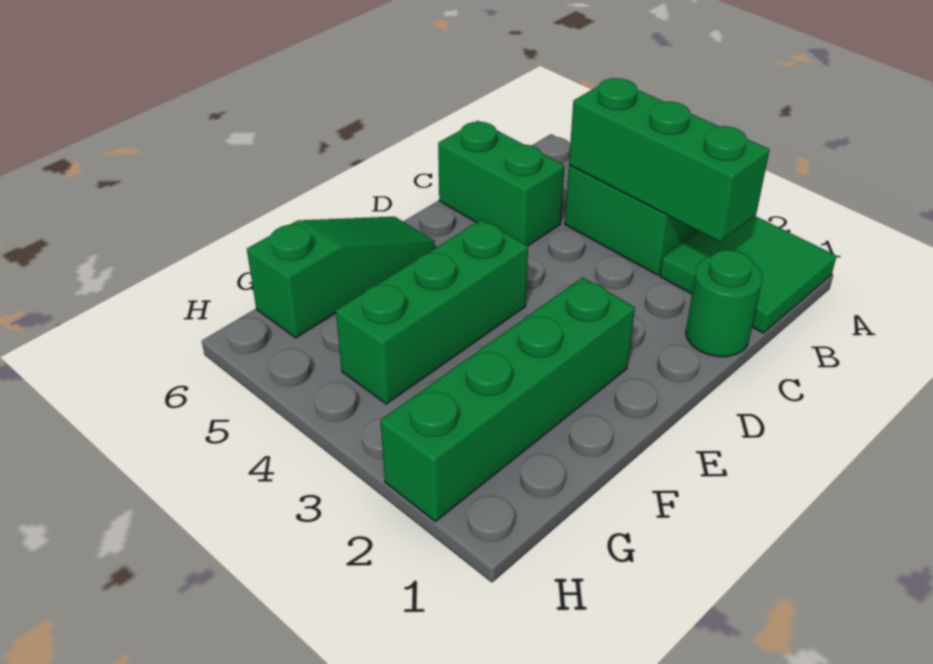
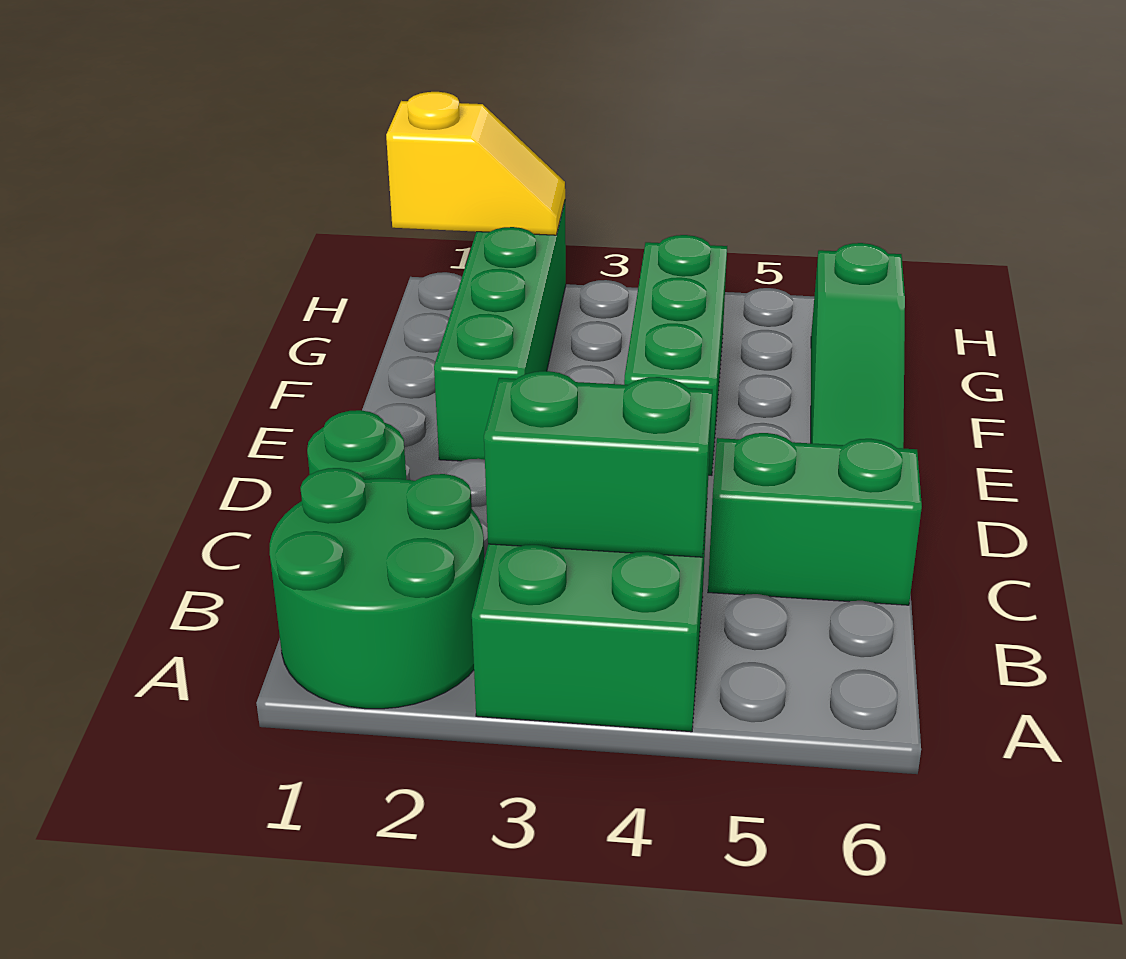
green 2x2 tile [660,216,837,333] -> green 2x2 round brick [270,468,484,709]
green 1x3 brick [569,78,770,242] -> green 1x2 brick [484,371,712,557]
none -> yellow 1x2 slope [386,92,565,235]

